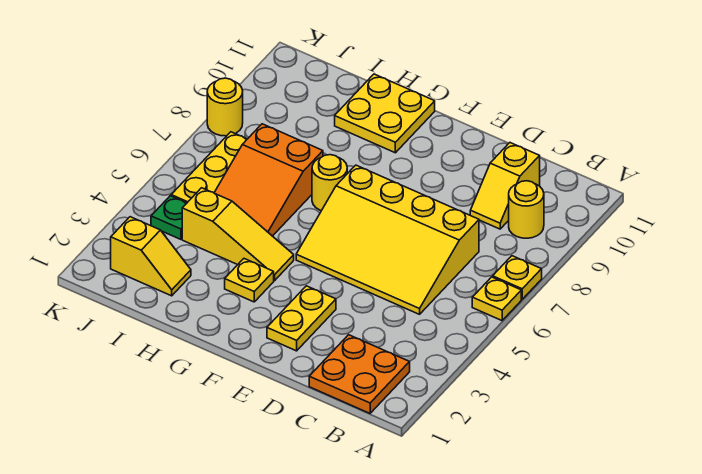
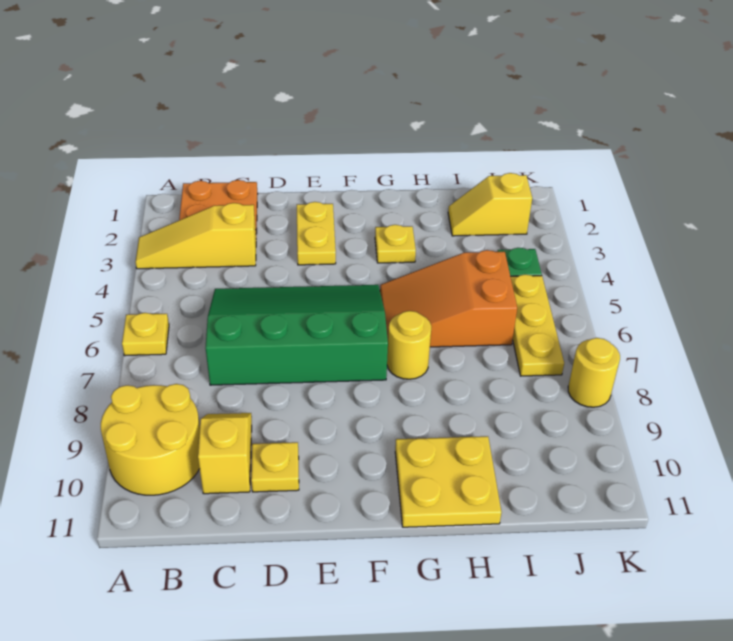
yellow 1x1 plate [493,256,542,299] -> yellow 1x1 plate moved to [251,442,299,492]
yellow 1x1 round brick [509,181,544,238] -> yellow 2x2 round brick [101,384,200,495]
yellow 3x4 slope [296,165,479,314] -> green 3x4 slope [205,285,388,385]
yellow 1x3 slope [182,188,294,281] -> yellow 1x3 slope moved to [135,203,256,269]
orange 2x3 slope [214,124,323,236] -> orange 2x3 slope turned to [380,250,517,347]

